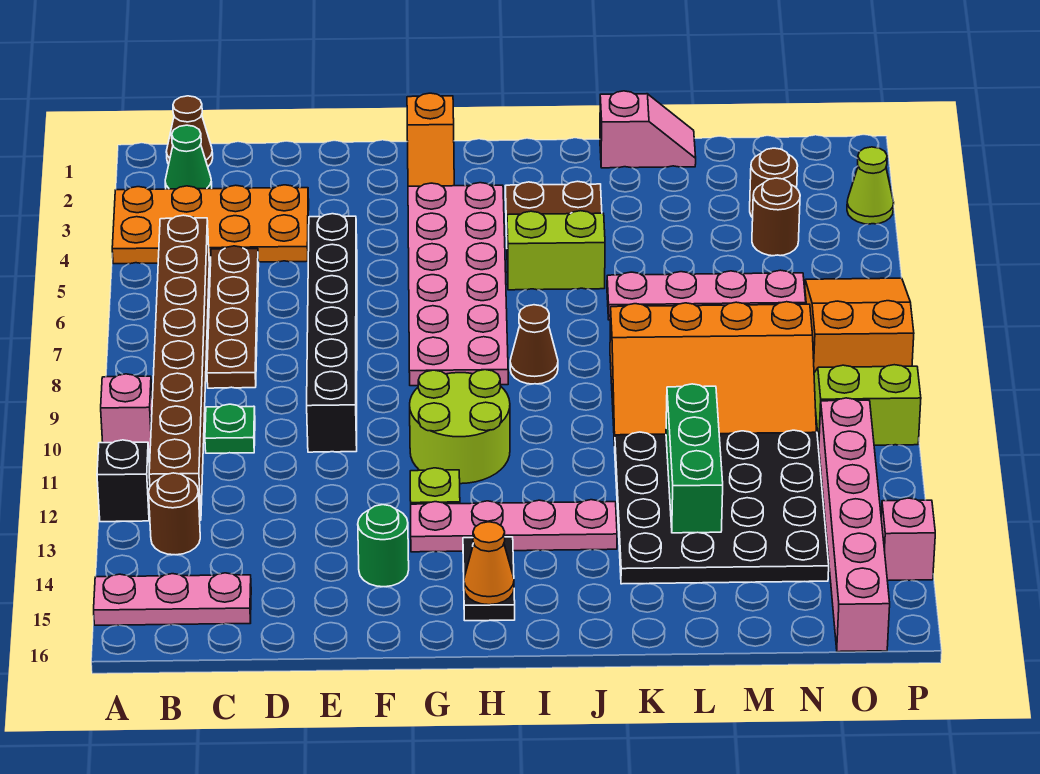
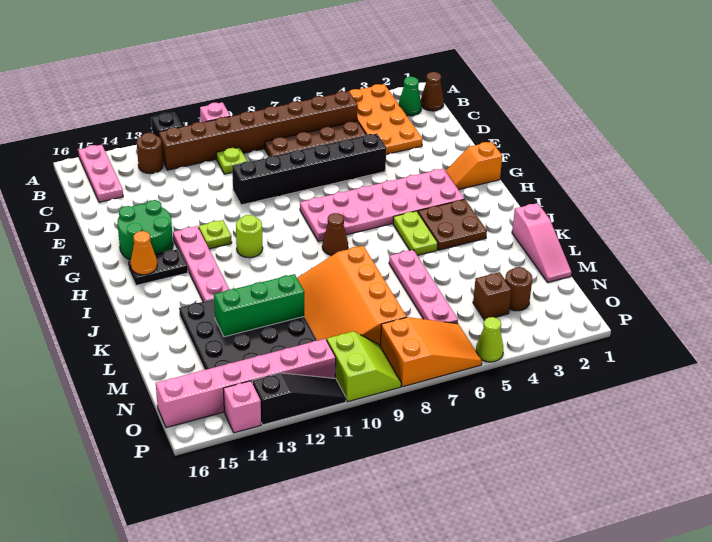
green 1x1 plate [205,404,255,453] -> lime 1x1 plate [216,147,247,174]
green 1x1 round brick [358,505,409,587] -> green 2x2 round brick [117,200,173,260]
lime 2x2 round brick [410,370,510,484] -> lime 1x1 round brick [236,215,263,258]
lime 1x2 brick [507,211,605,290] -> lime 1x2 plate [393,211,438,256]
pink 1x2 slope [600,91,696,168] -> pink 1x3 slope [512,203,571,282]
brown 1x1 round brick [752,178,800,256] -> brown 1x1 brick [473,272,512,320]
lime 1x1 cone [847,147,894,224] -> lime 1x1 cone moved to [476,317,503,362]
none -> black 1x3 slope [252,373,346,425]

